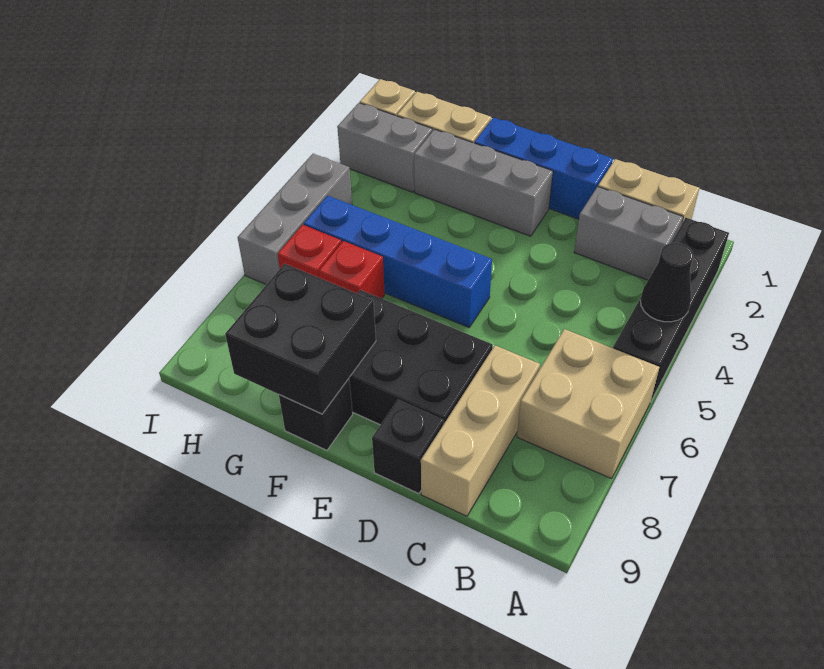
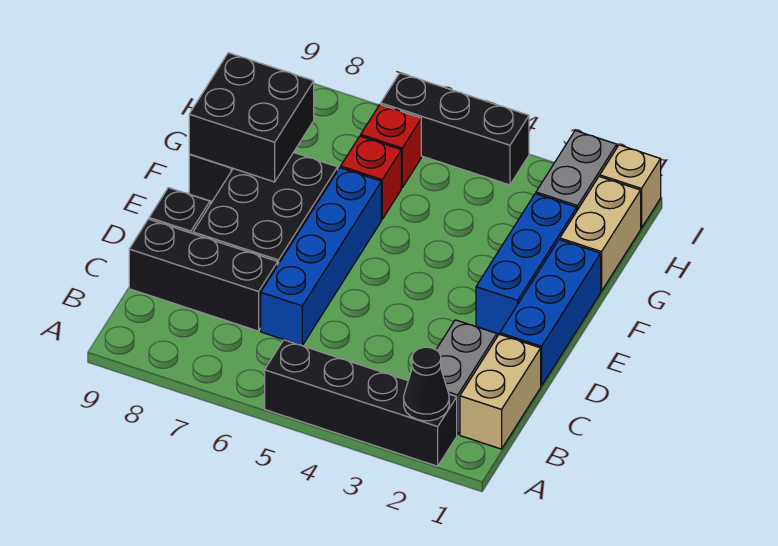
black 1x1 cone [640,243,693,322] -> black 1x1 cone moved to [404,347,449,421]
tan 2x2 brick [517,329,659,479] -> none
tan 1x3 brick [421,346,540,516] -> black 1x3 brick [129,219,278,331]
grey 1x3 brick [414,129,553,236] -> blue 1x3 brick [476,194,577,334]
blue 1x4 brick [304,196,492,327] -> blue 1x4 brick moved to [261,168,381,345]
grey 1x3 brick [238,154,352,285] -> black 1x3 brick [381,73,529,185]

